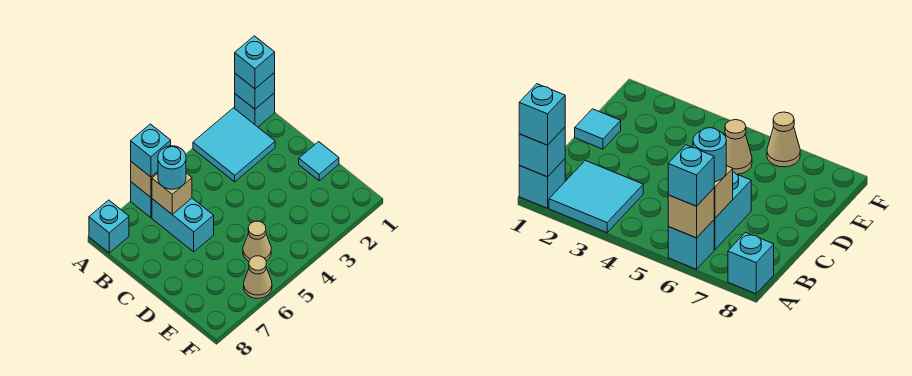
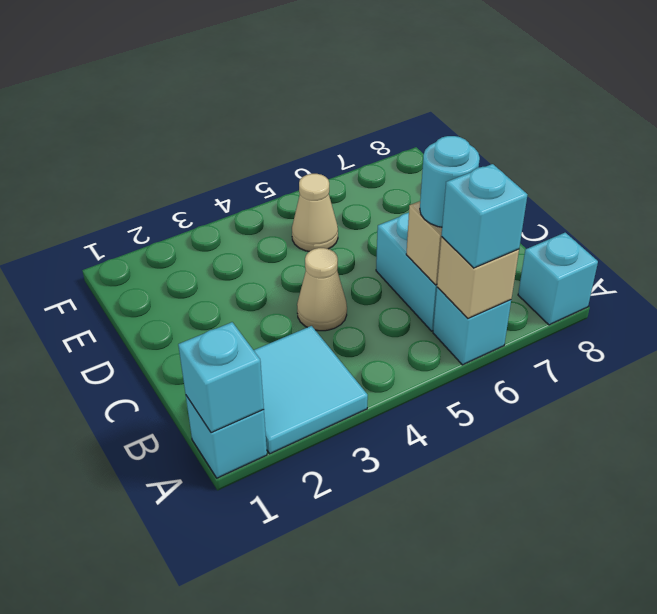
cyan 1x1 brick [235,36,275,89] -> none
cyan 1x1 tile [299,142,339,181] -> none
tan 1x1 cone [244,256,272,298] -> tan 1x1 cone moved to [297,248,347,331]

